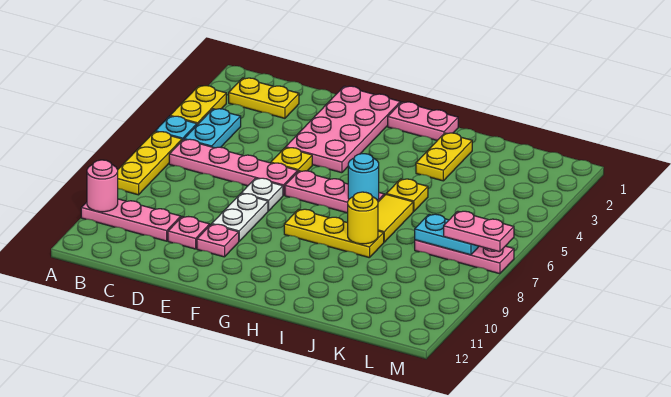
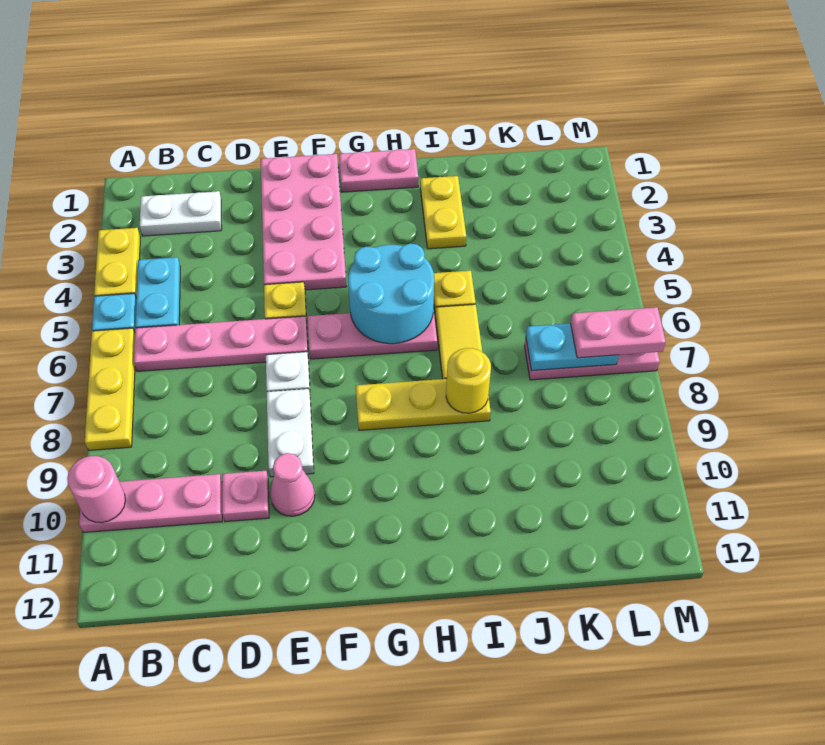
yellow 1x2 plate [229,78,299,118] -> white 1x2 plate [140,191,222,236]
pink 1x1 plate [197,224,239,257] -> pink 1x1 cone [270,453,315,516]
cyan 1x1 round brick [348,154,379,201] -> cyan 2x2 round brick [348,243,434,344]

